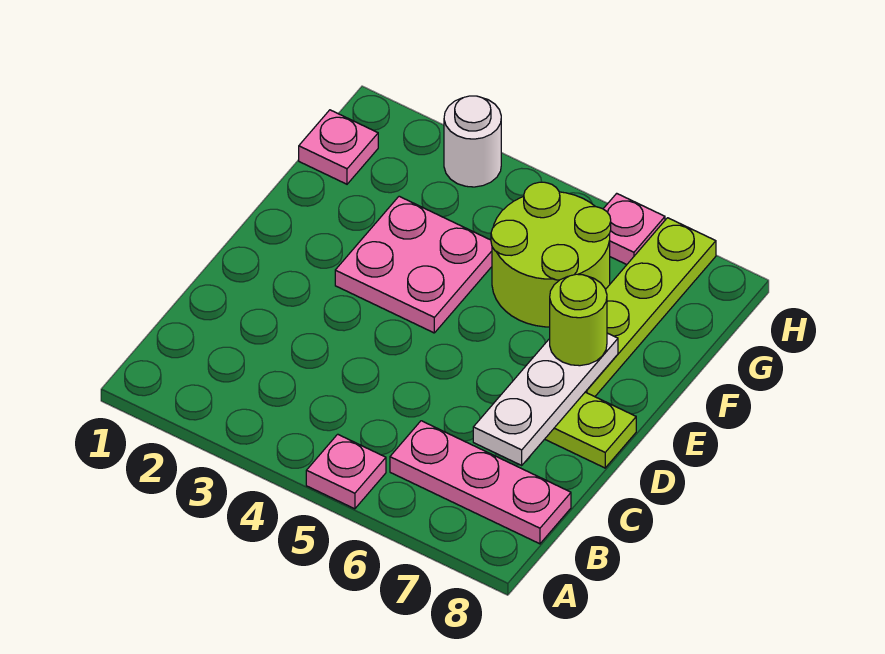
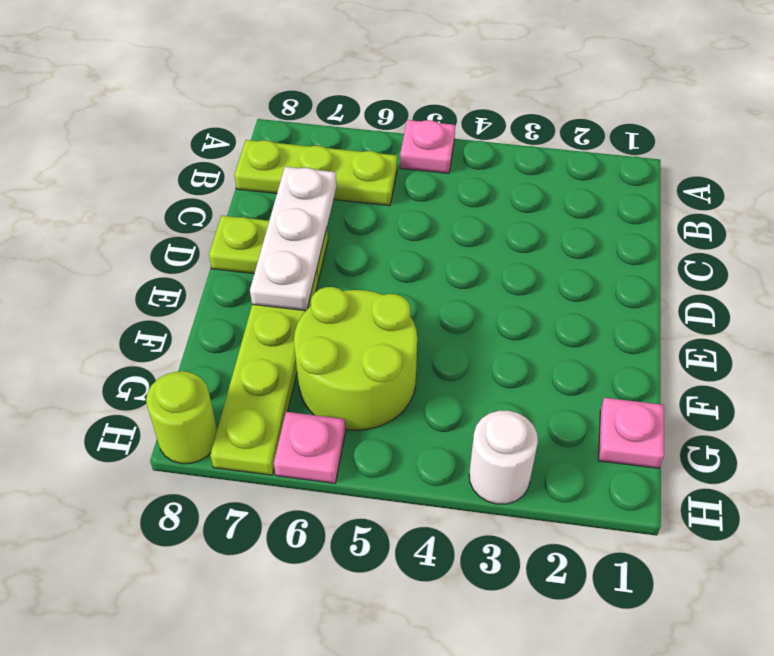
pink 1x3 plate [390,421,571,544] -> lime 1x3 plate [234,140,397,206]
pink 2x2 plate [335,196,492,333] -> none
lime 1x1 round brick [550,274,607,366] -> lime 1x1 round brick moved to [146,371,217,464]

